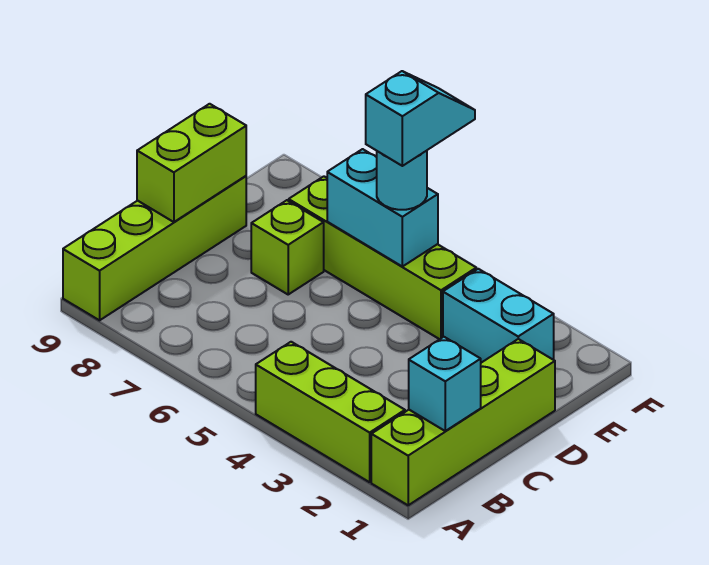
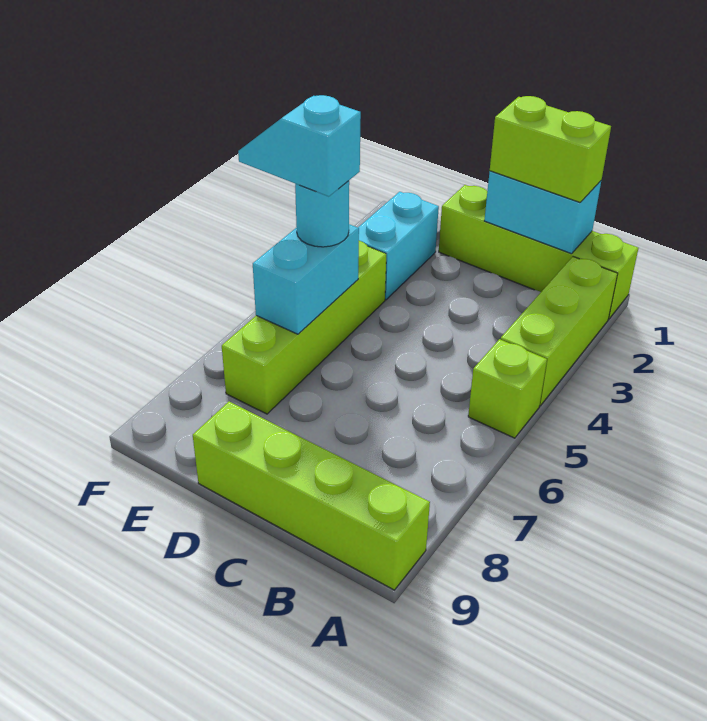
cyan 1x1 brick [409,337,481,431] -> cyan 1x2 brick [484,171,601,254]
lime 1x2 brick [137,104,246,222] -> lime 1x2 brick moved to [490,96,611,202]
lime 1x1 brick [251,200,324,294] -> lime 1x1 brick moved to [468,339,547,438]

